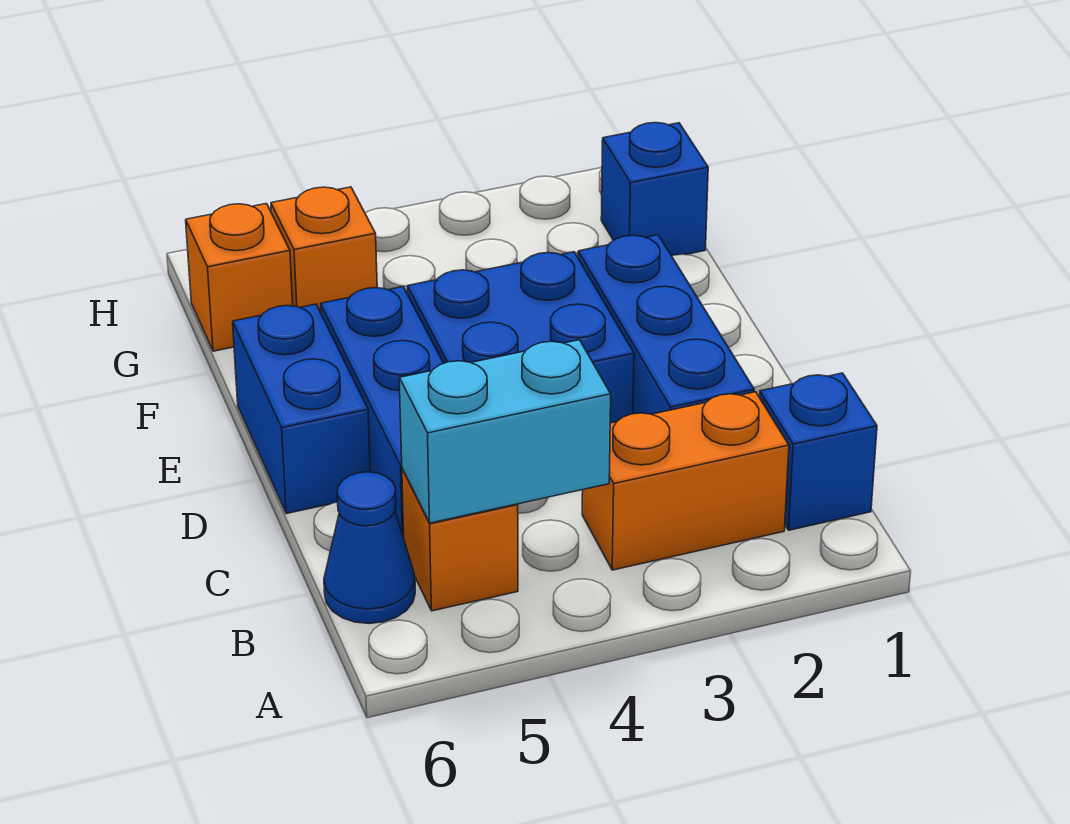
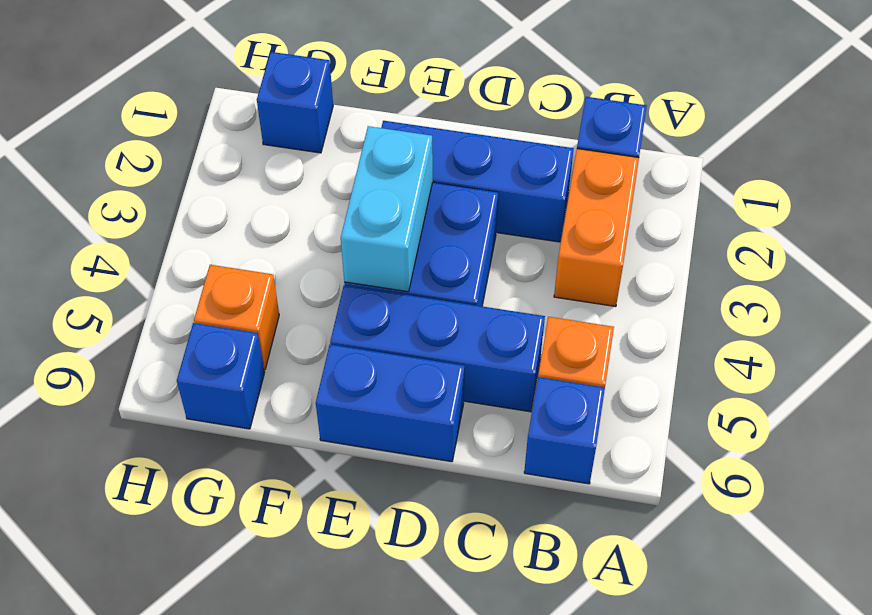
cyan 1x2 brick [399,340,611,523] -> cyan 1x2 brick moved to [341,126,433,292]
blue 1x1 cone [324,472,415,624] -> blue 1x1 brick [524,377,605,484]
orange 1x1 brick [186,204,293,351] -> blue 1x1 brick [177,323,265,429]

